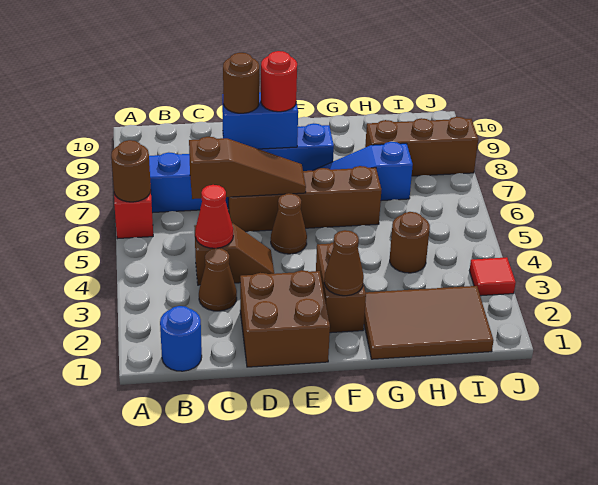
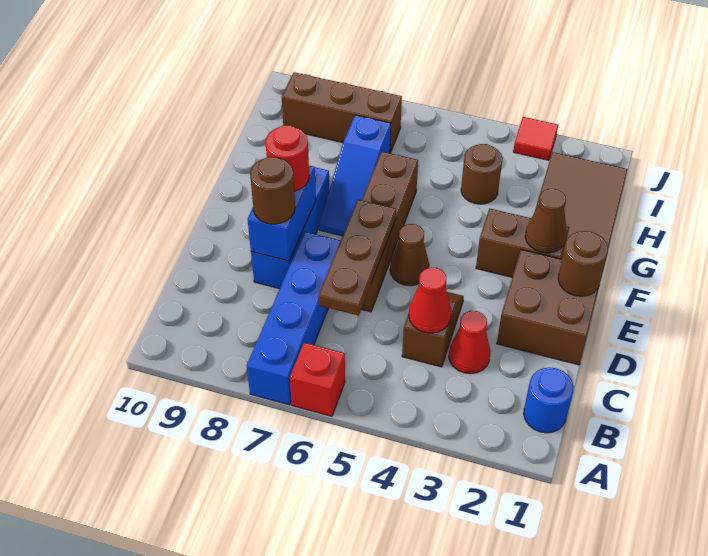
brown 1x1 round brick [111,140,151,202] -> brown 1x1 round brick moved to [558,231,608,296]
brown 1x1 cone [199,248,237,311] -> red 1x1 cone [449,311,491,374]
brown 1x3 slope [189,137,306,199] -> brown 1x3 plate [318,200,396,316]
brown 1x3 brick [365,117,478,176] -> brown 1x3 brick turned to [282,72,402,153]

